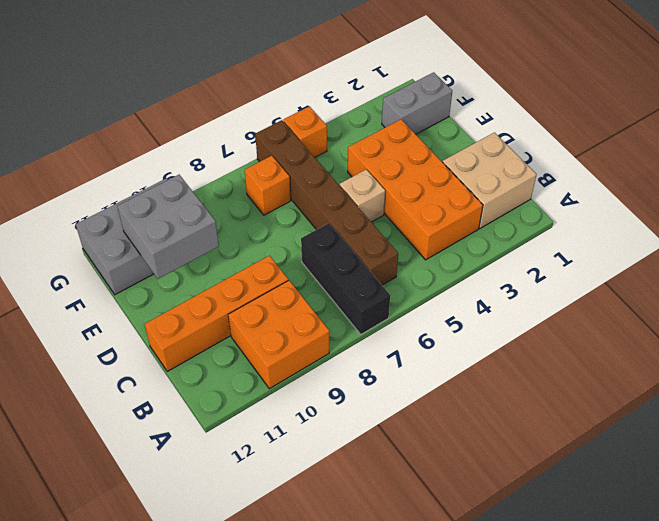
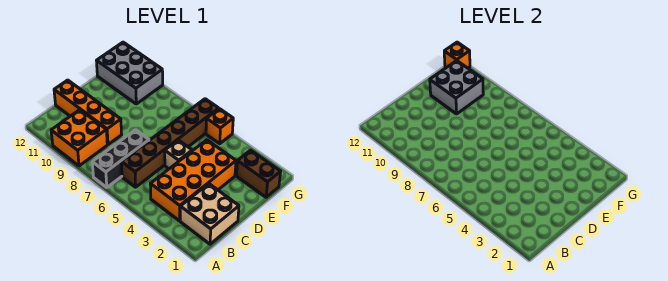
grey 1x2 brick [382,72,452,134] -> brown 1x2 brick [236,150,281,197]
orange 1x1 brick [245,156,291,215] -> orange 1x1 brick moved to [444,42,470,68]

